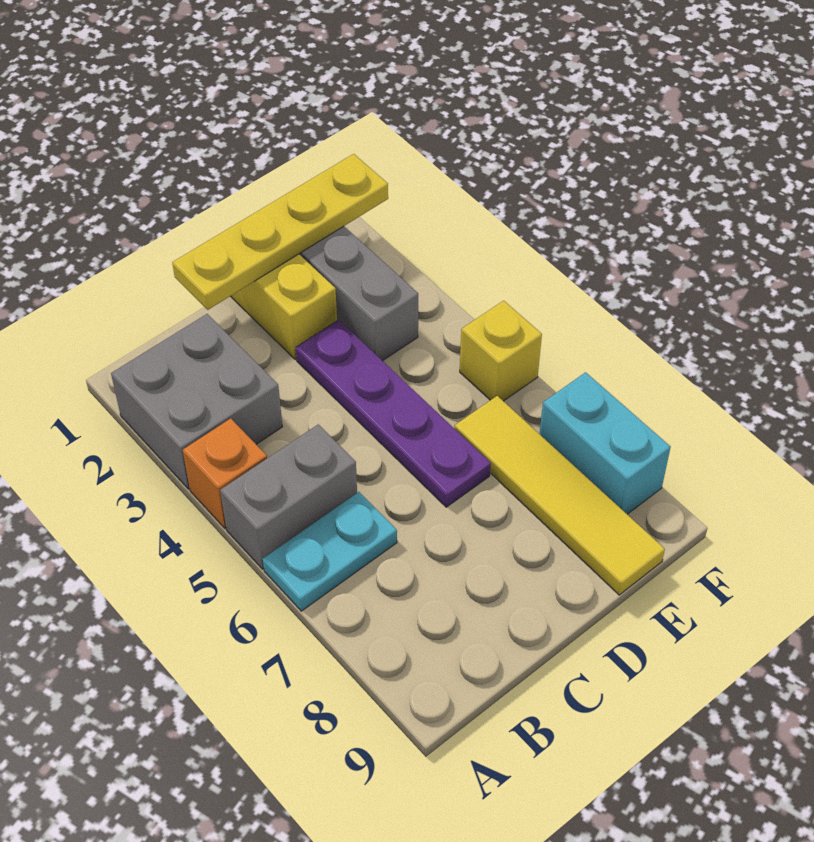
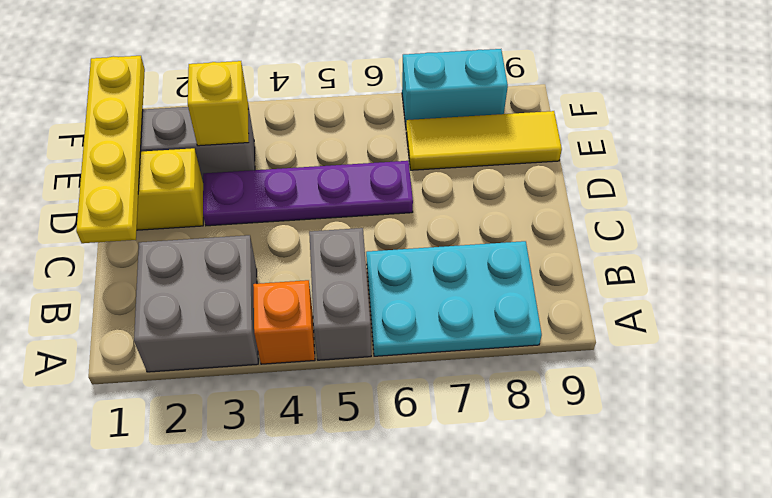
cyan 1x2 plate [263,492,397,611] -> cyan 2x3 plate [366,241,542,356]
yellow 1x4 tile [454,396,665,595] -> yellow 1x3 tile [406,111,562,170]
yellow 1x1 brick [460,301,542,401] -> yellow 1x1 brick moved to [188,61,249,146]

